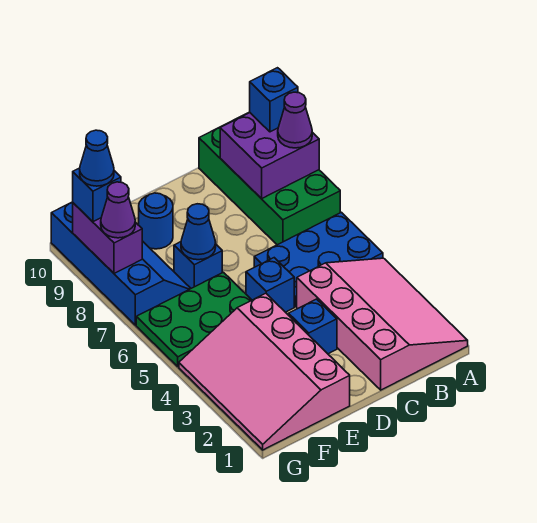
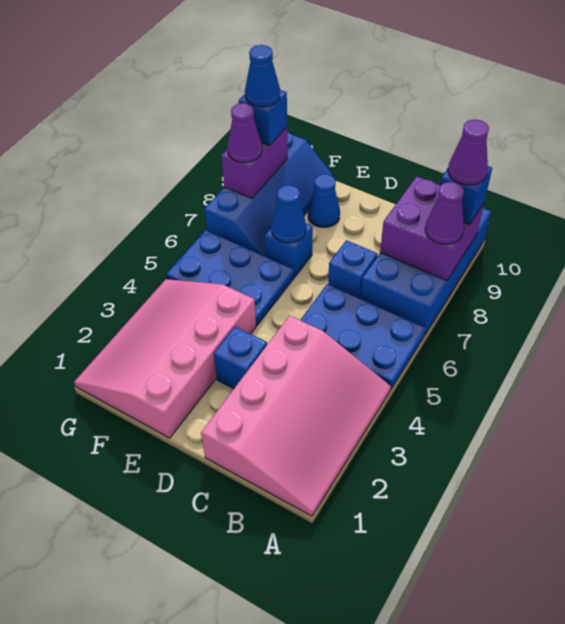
green 2x4 brick [199,112,340,245] -> blue 2x4 brick [361,208,491,334]
none -> purple 1x1 cone [448,120,489,185]
blue 1x1 brick [246,258,294,312] -> blue 1x1 brick moved to [328,240,377,298]
green 2x3 plate [136,272,252,367] -> blue 2x3 plate [166,230,294,326]
blue 1x1 round brick [139,193,173,249] -> blue 1x1 cone [308,174,340,228]

